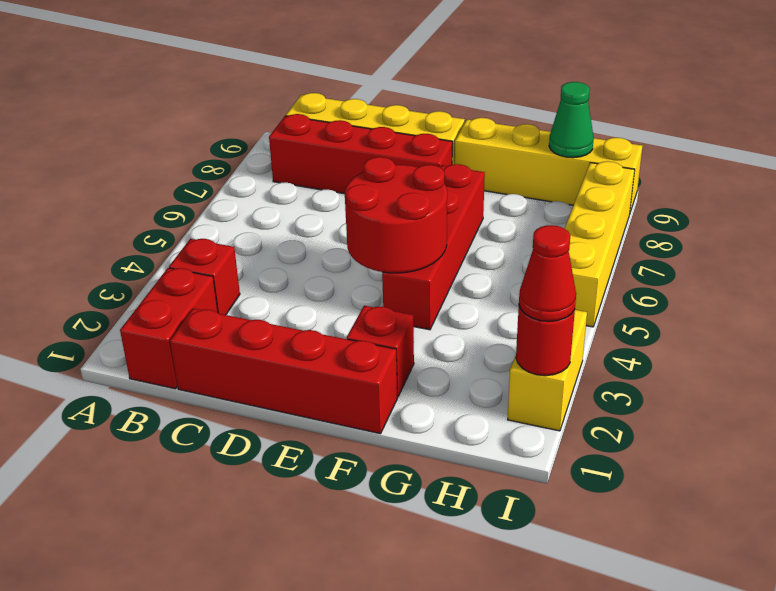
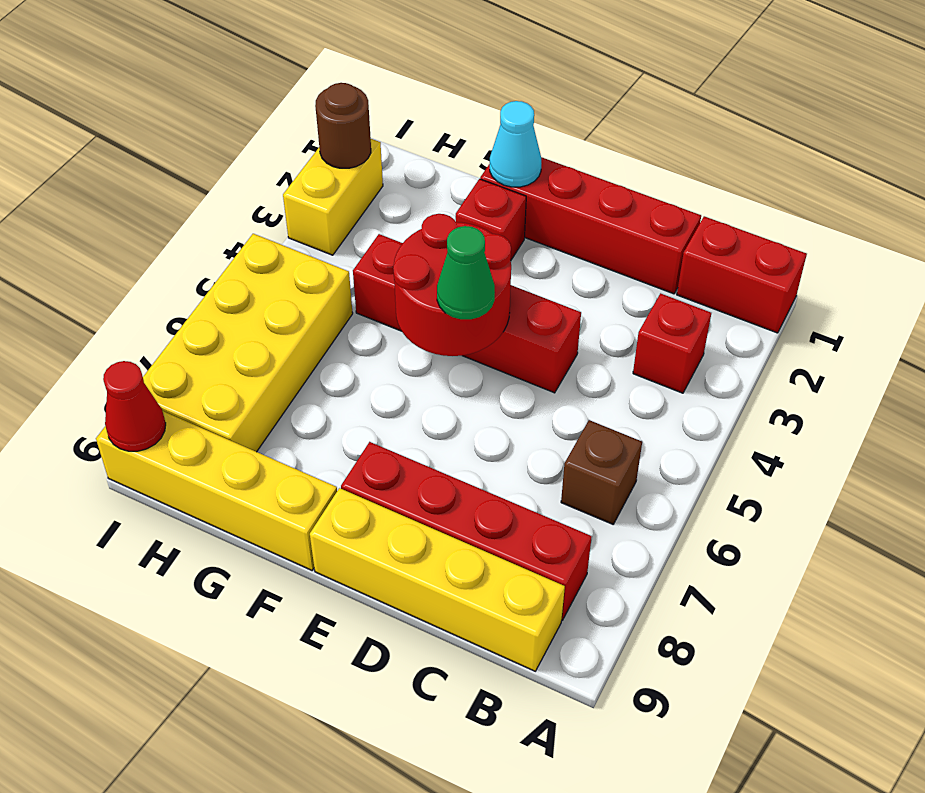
red 1x2 brick [120,268,218,389] -> red 1x2 brick turned to [677,216,807,333]
none -> brown 1x1 brick [561,420,642,524]
none -> cyan 1x1 cone [490,101,541,187]
red 1x4 brick [382,164,485,330] -> red 1x4 brick turned to [353,234,581,393]
green 1x1 cone [549,82,594,158] -> green 1x1 cone moved to [437,226,495,319]
red 1x1 round brick [516,306,575,376] -> brown 1x1 round brick [315,83,371,168]
red 1x1 cone [519,225,576,322] -> red 1x1 cone moved to [103,361,166,451]
yellow 1x4 brick [565,161,635,327] -> yellow 2x4 brick [143,234,353,452]

